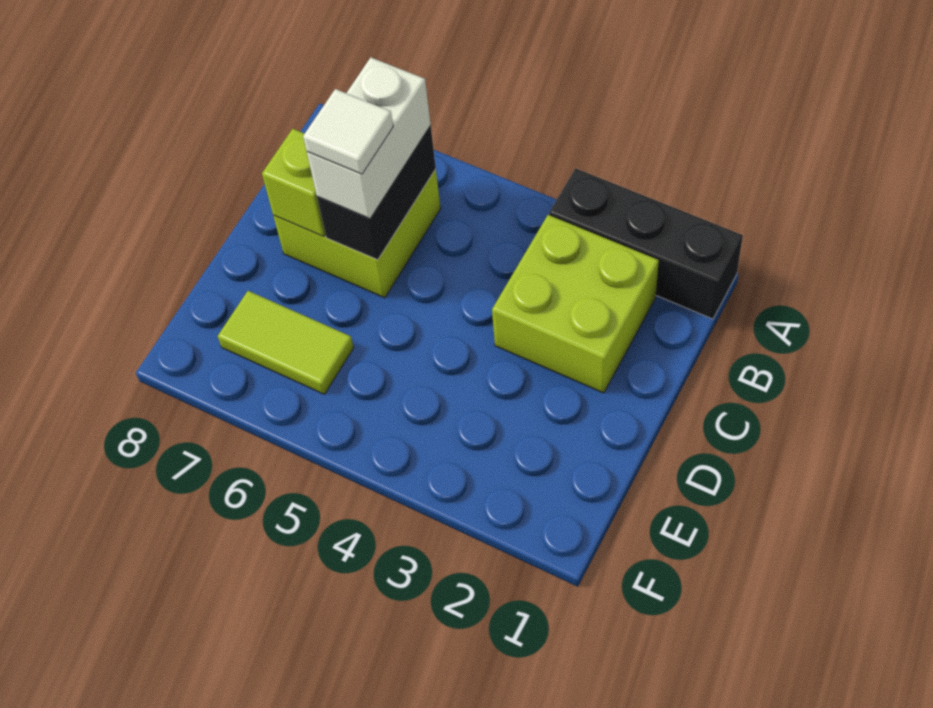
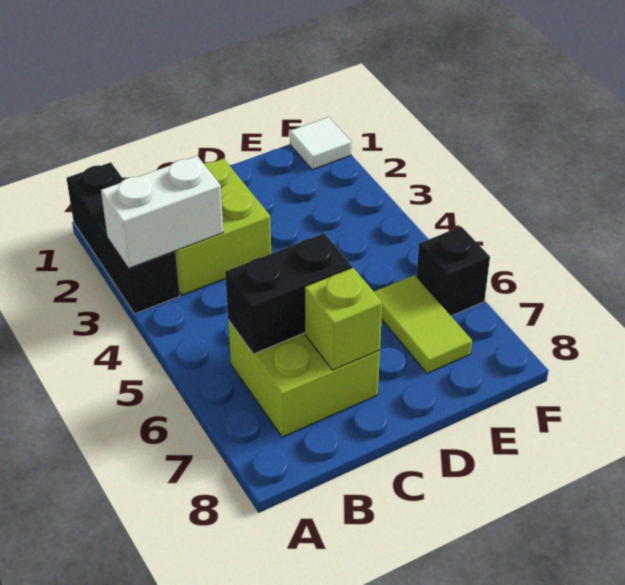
white 1x2 brick [307,58,431,218] -> white 1x2 brick moved to [101,156,223,268]
white 1x1 tile [303,89,393,174] -> white 1x1 tile moved to [290,117,351,170]
none -> black 1x1 brick [416,227,490,316]

